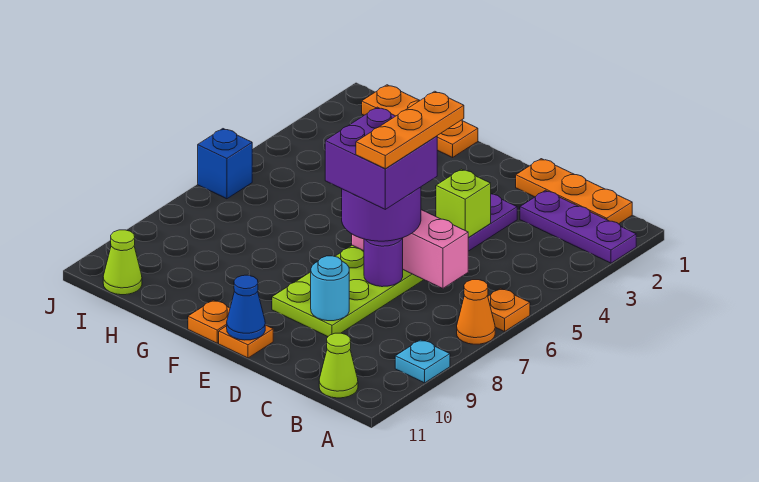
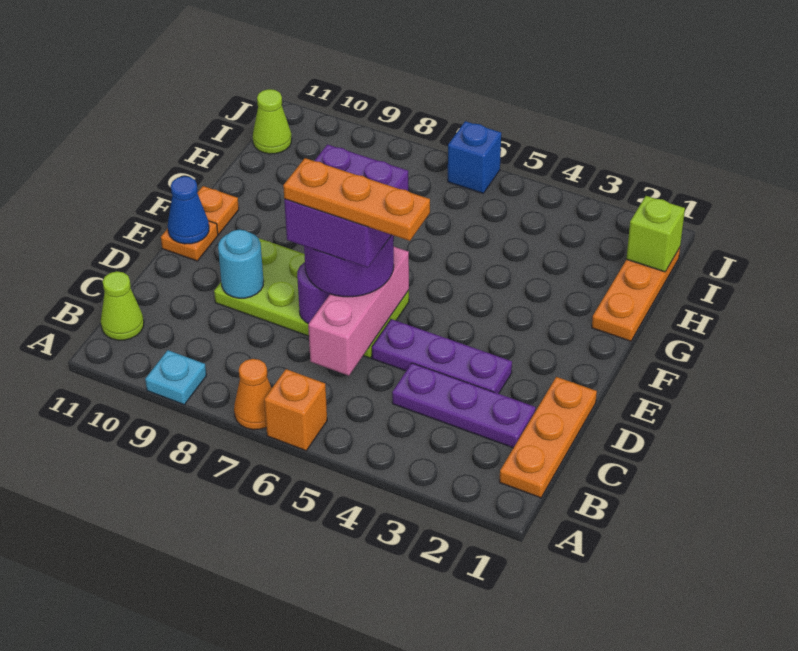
purple 1x3 plate [520,190,636,263] -> purple 1x3 plate turned to [392,363,536,448]
orange 1x1 plate [488,288,530,332] -> orange 1x1 brick [264,369,327,451]
lime 1x1 brick [436,169,491,238] -> lime 1x1 brick moved to [626,196,685,272]

